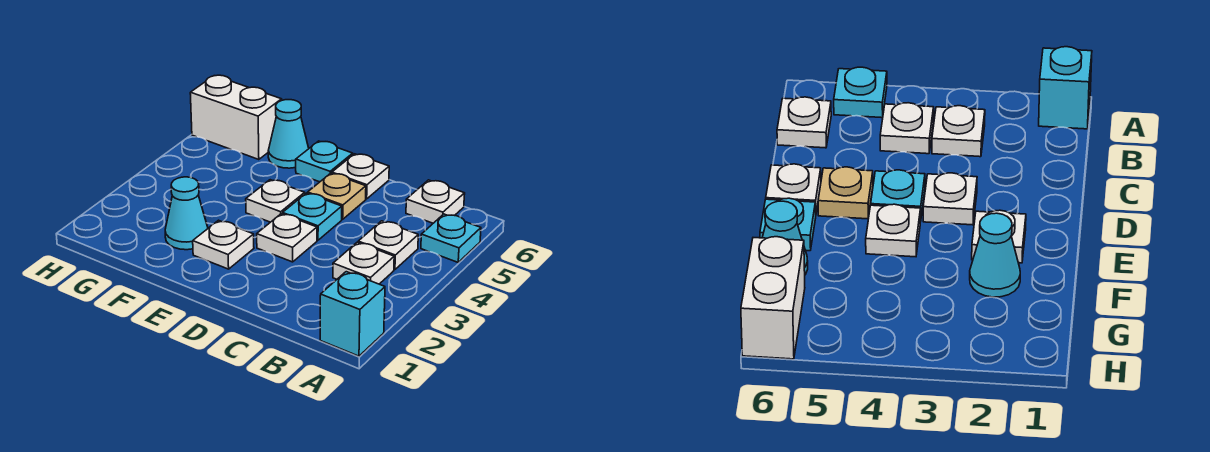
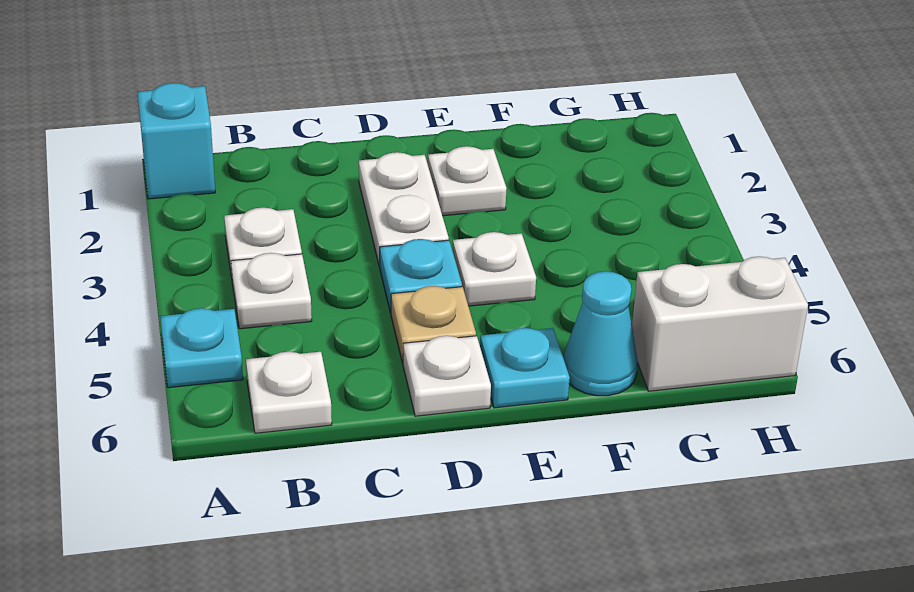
white 1x1 plate [257,214,317,262] -> white 1x2 plate [359,152,449,267]
cyan 1x1 cone [165,177,208,250] -> none

